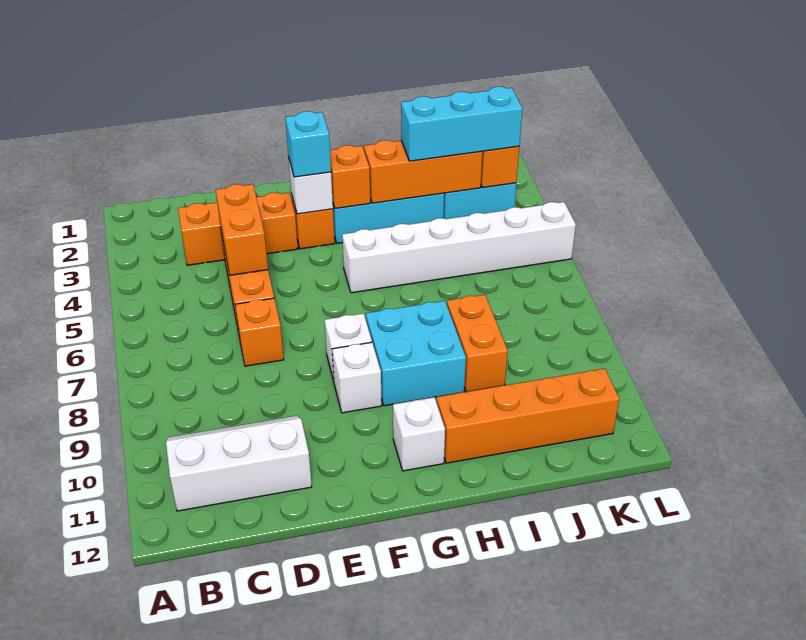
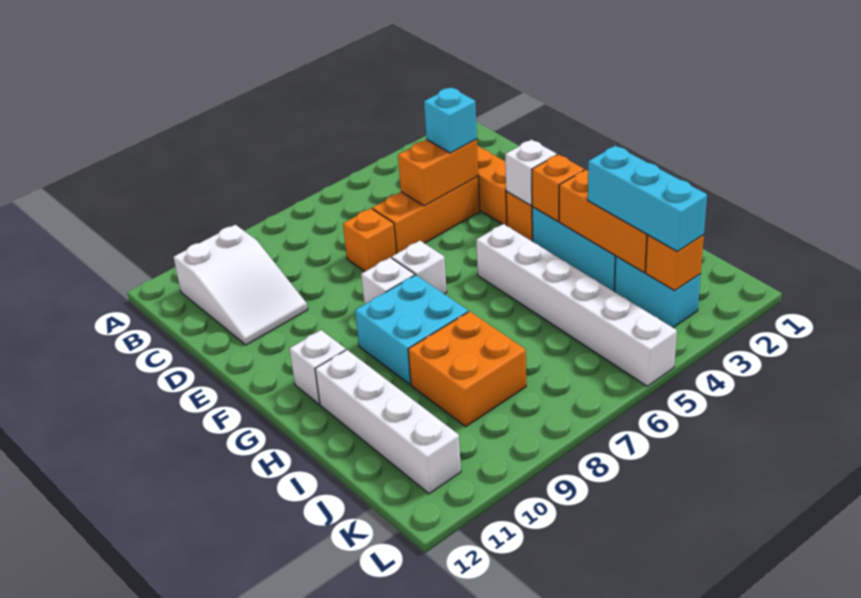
white 2x3 slope [166,416,312,511] -> white 2x3 slope turned to [174,225,308,345]
cyan 1x1 brick [285,111,331,177] -> cyan 1x1 brick moved to [424,88,477,153]
white 1x1 brick [332,342,382,413] -> white 1x1 brick moved to [392,241,447,294]
orange 1x4 brick [437,368,619,463] -> white 1x4 brick [315,350,461,494]
orange 1x2 brick [447,294,508,392] -> orange 2x2 brick [408,311,526,426]

